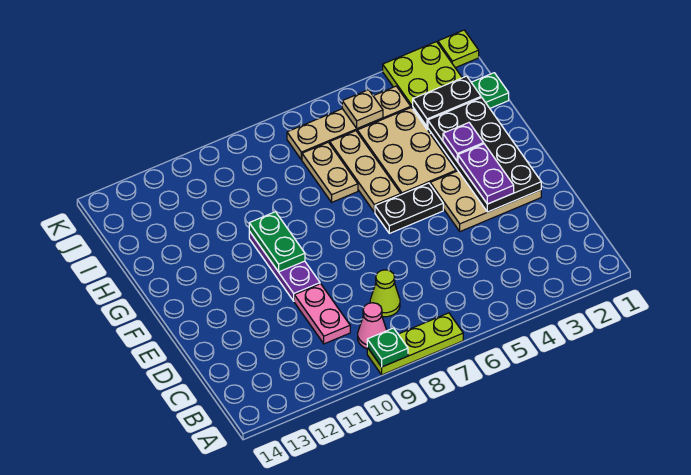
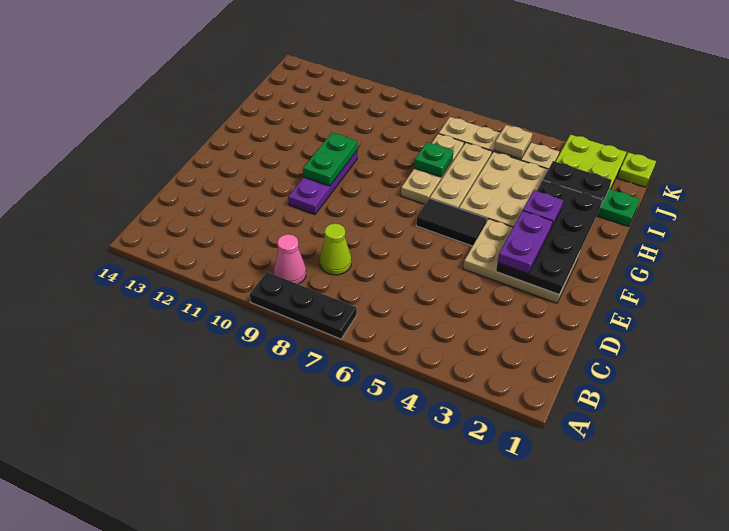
lime 1x3 plate [367,313,463,375] -> black 1x3 plate [250,272,357,339]
green 1x1 plate [367,328,408,367] -> green 1x1 plate moved to [414,142,454,177]
pink 1x2 plate [294,284,350,344] -> none
black 1x2 plate [375,183,443,233] -> black 1x2 tile [416,198,487,246]
tan 1x2 plate [302,142,358,202] -> tan 1x3 plate [401,134,464,204]

